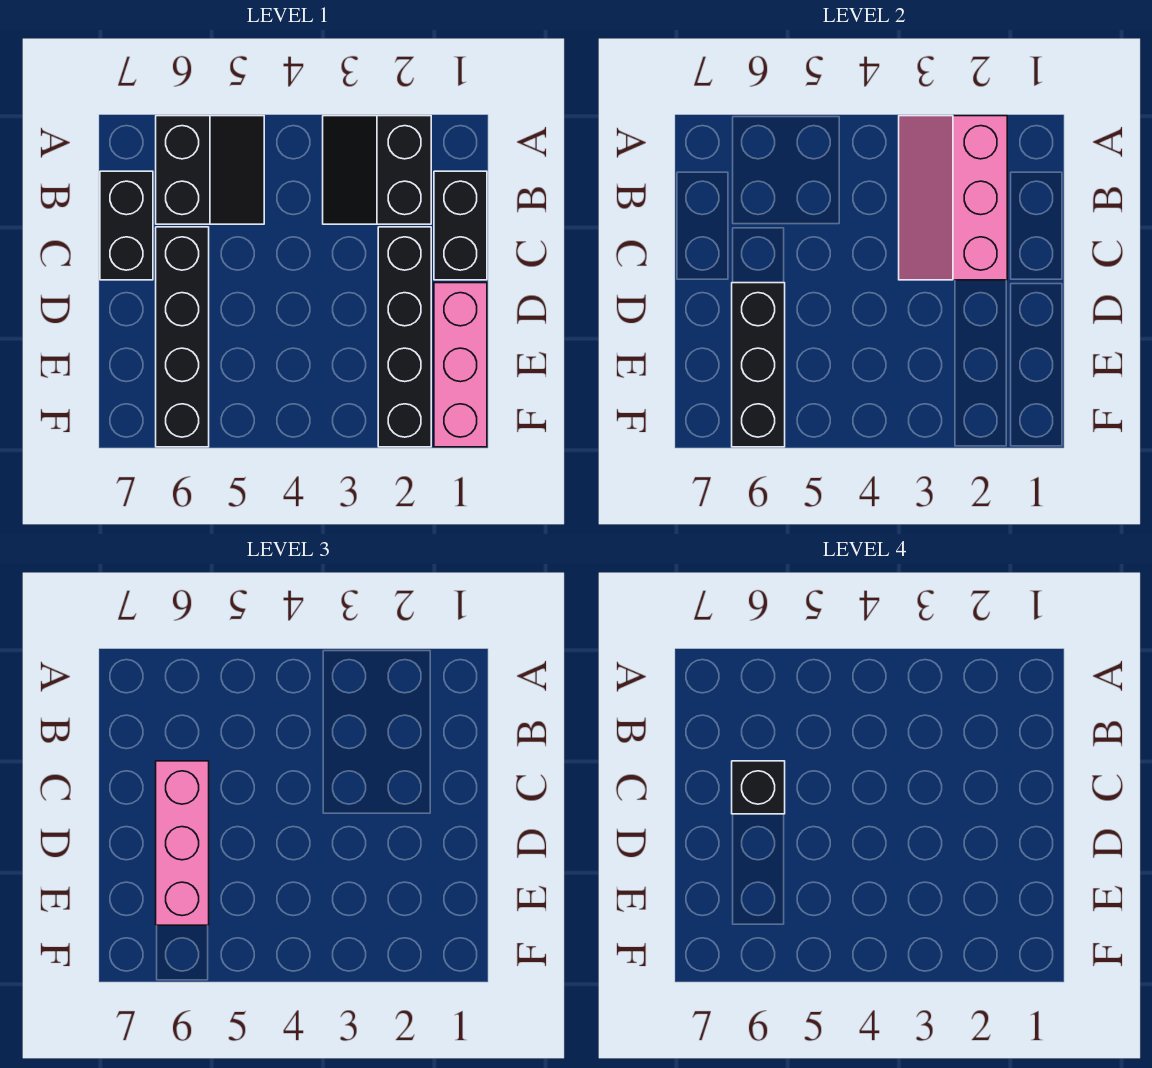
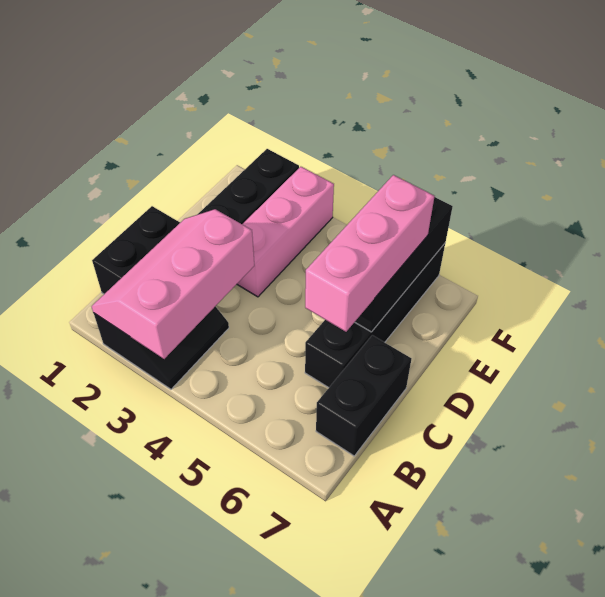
pink 2x3 slope [899,116,1007,280] -> pink 2x3 slope turned to [92,209,254,359]
black 2x2 slope [156,116,264,224] -> none
black 1x1 brick [732,761,785,814] -> none
pink 1x3 brick [434,283,487,447] -> pink 1x3 brick moved to [237,167,334,297]

